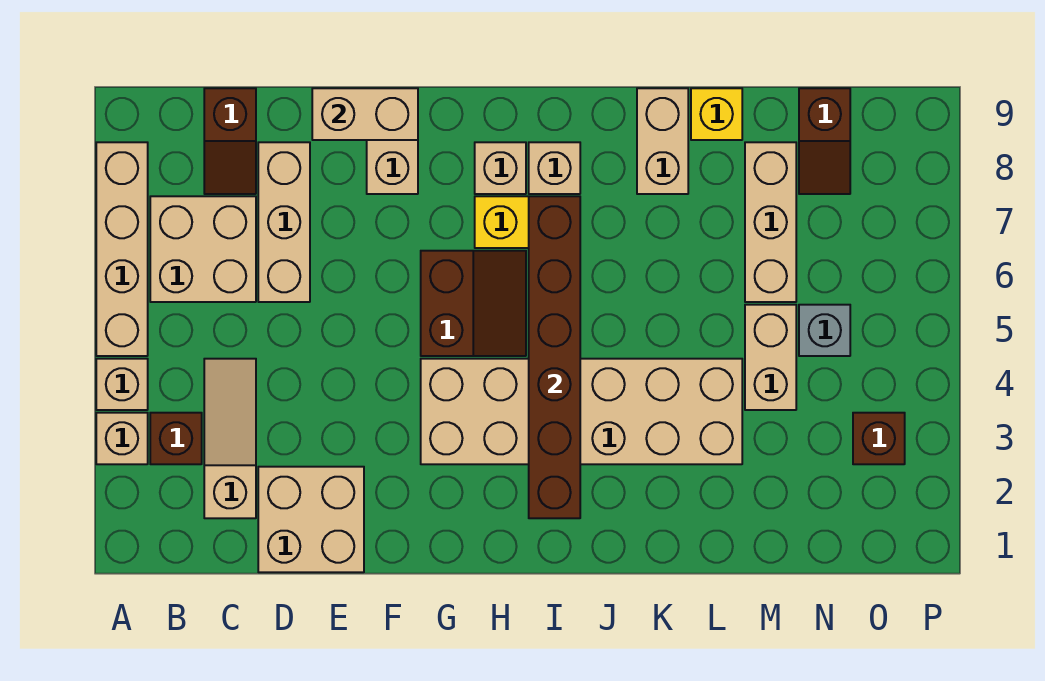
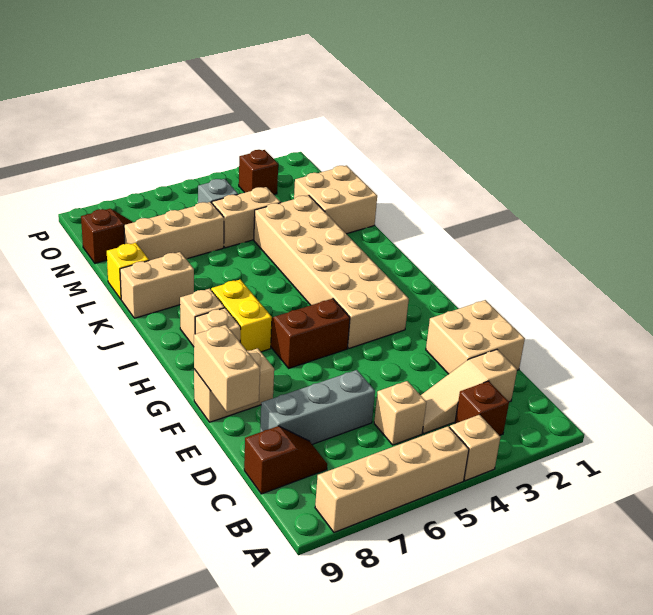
tan 1x1 brick [96,413,148,464] -> tan 1x1 brick moved to [374,381,426,445]
tan 2x2 brick [150,196,256,302] -> tan 2x2 brick moved to [294,166,377,234]
tan 1x3 brick [258,142,310,302] -> grey 1x3 brick [260,370,375,444]
brown 1x6 brick [529,196,580,518] -> none

